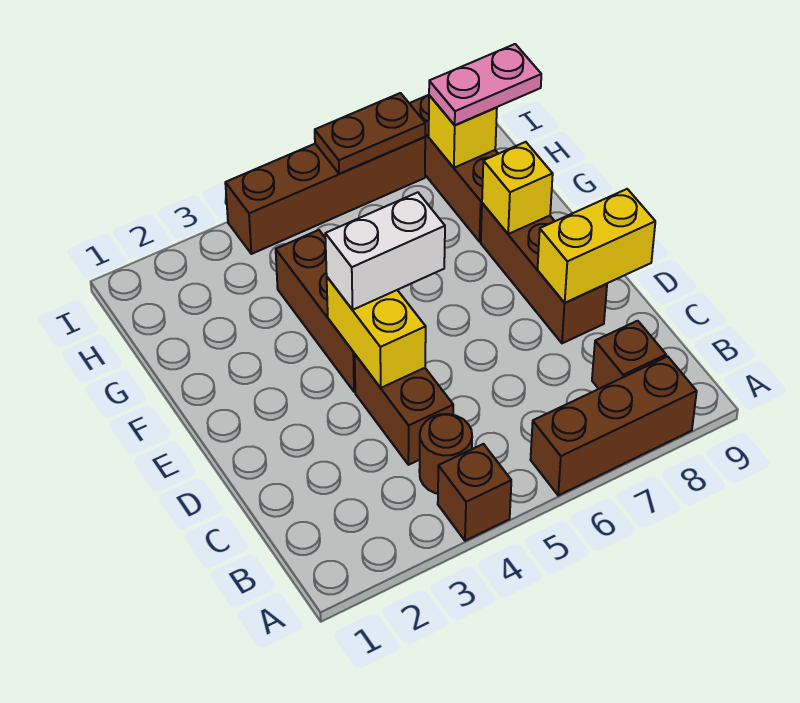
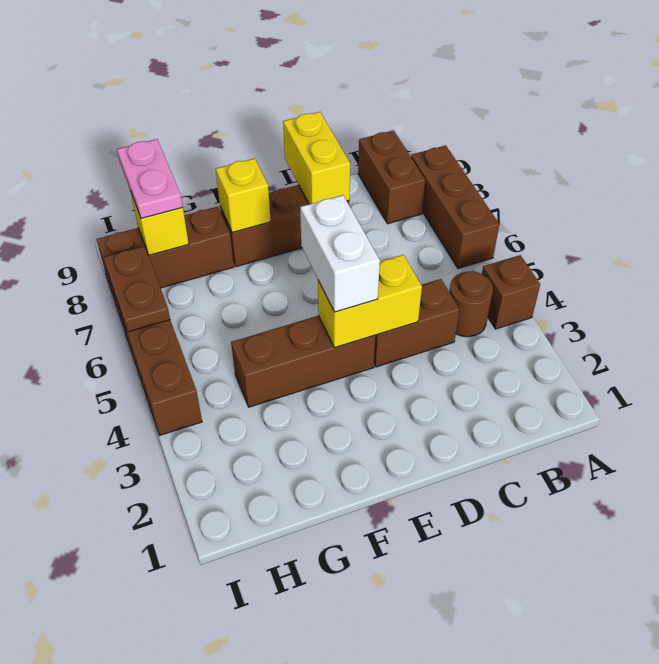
brown 1x1 brick [592,321,666,389] -> brown 1x2 brick [358,130,425,224]

